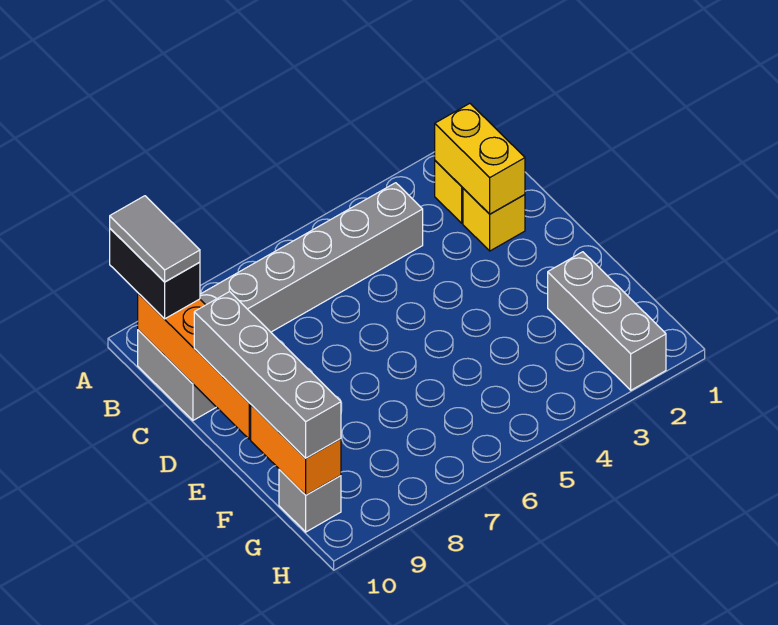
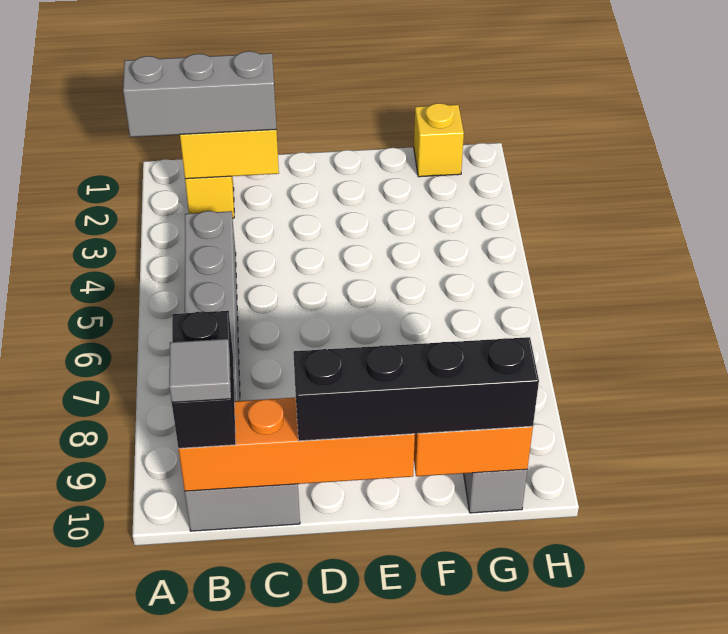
black 1x2 brick [110,229,200,319] -> black 1x2 brick turned to [172,311,236,448]
grey 1x2 tile [110,196,200,282] -> grey 1x1 tile [169,339,231,402]
yellow 1x1 brick [463,188,525,251] -> yellow 1x1 brick moved to [414,103,464,177]
grey 1x4 brick [194,292,341,458] -> black 1x4 brick [293,337,539,441]
grey 1x3 brick [548,252,666,390] -> grey 1x3 brick moved to [123,51,276,137]

